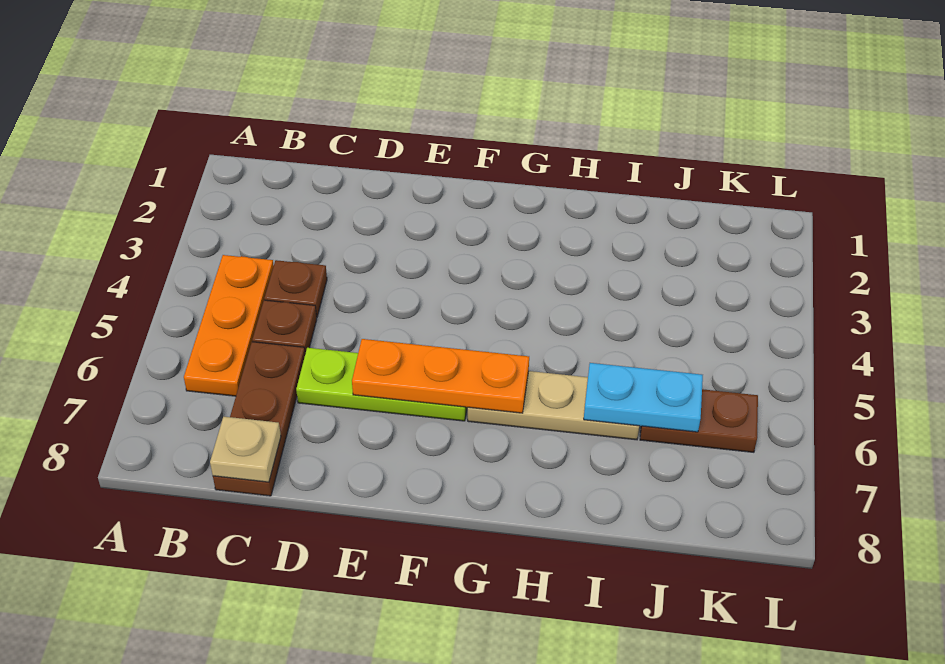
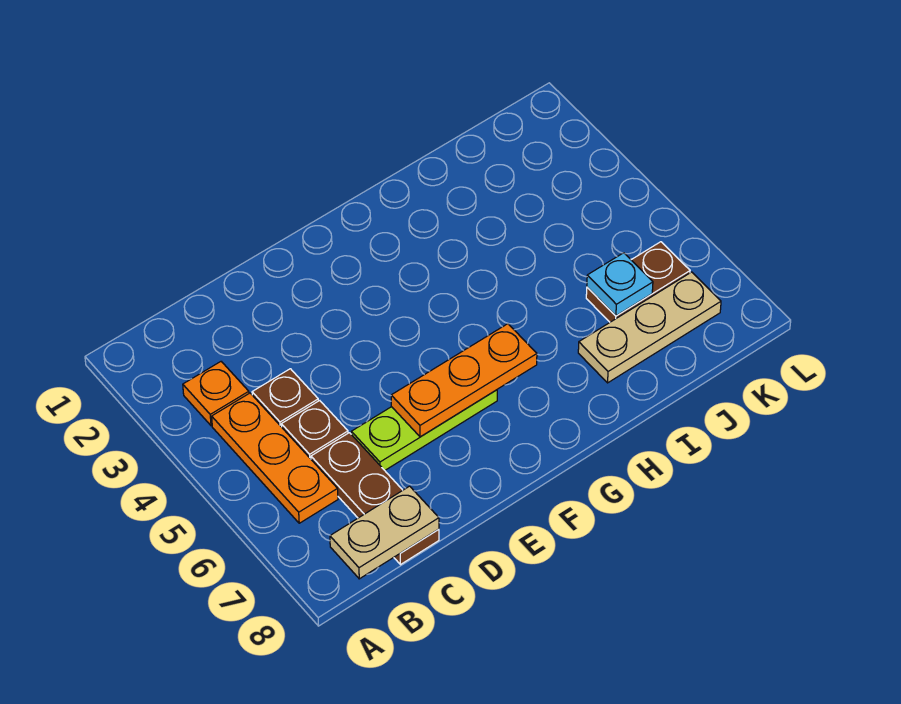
none -> orange 1x1 plate [183,362,249,426]
tan 1x1 plate [210,417,281,482] -> tan 1x2 plate [330,486,439,579]
tan 1x3 plate [468,371,639,440] -> tan 1x3 plate moved to [578,272,721,383]
cyan 1x2 plate [584,363,703,432] -> cyan 1x1 plate [587,253,653,316]

